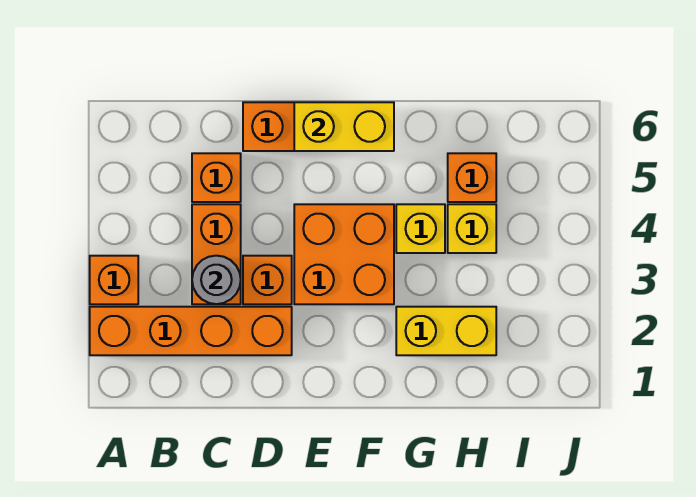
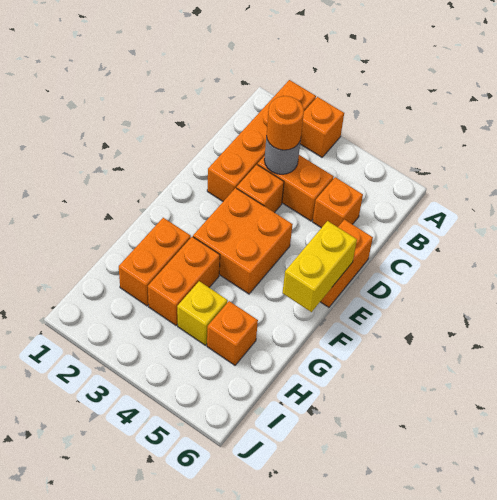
none -> orange 1x1 round brick [266,96,304,150]
yellow 1x2 brick [396,307,496,355] -> orange 1x2 brick [119,218,191,306]
none -> orange 1x2 brick [148,237,220,325]
yellow 1x1 brick [396,204,445,253] -> none

